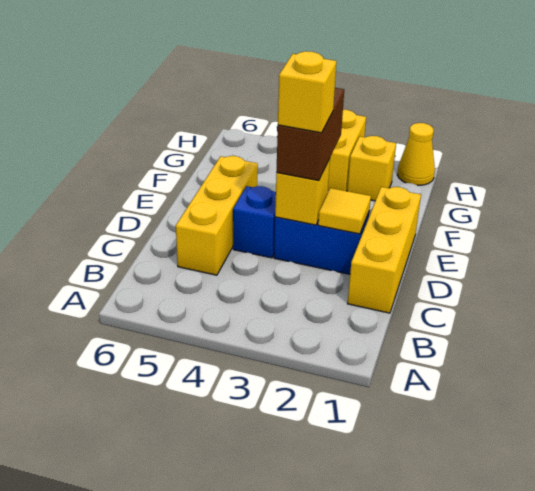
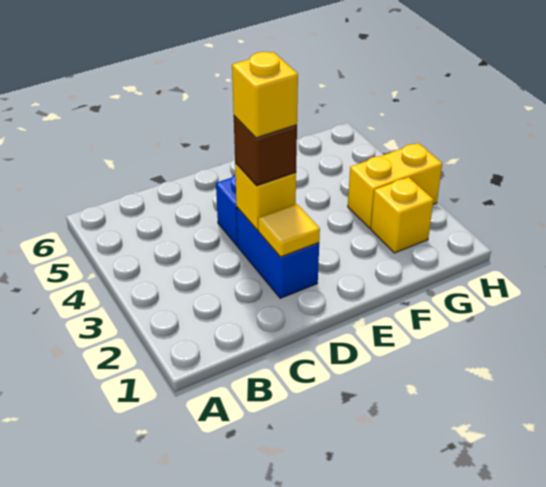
yellow 1x3 brick [348,187,421,313] -> none
yellow 1x3 brick [176,156,258,275] -> none
brown 1x2 brick [276,88,344,181] -> brown 1x1 brick [234,116,297,186]
yellow 1x1 cone [397,123,435,186] -> none

